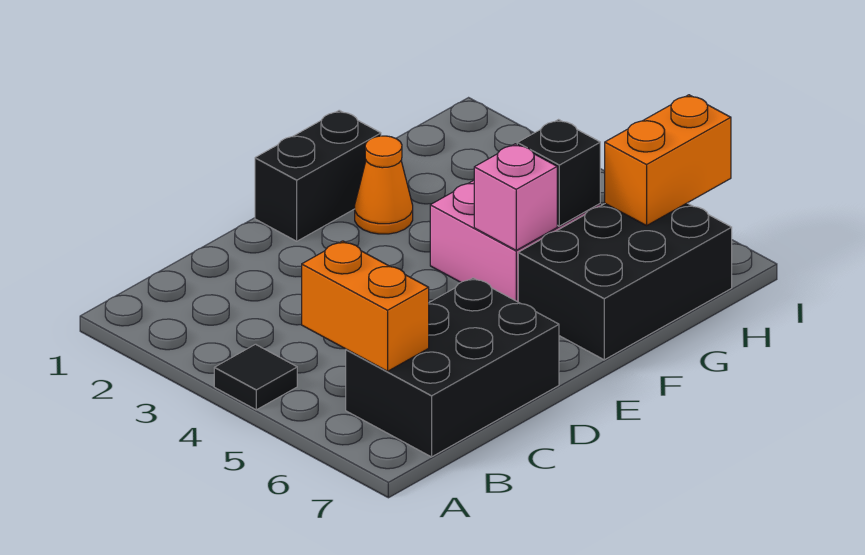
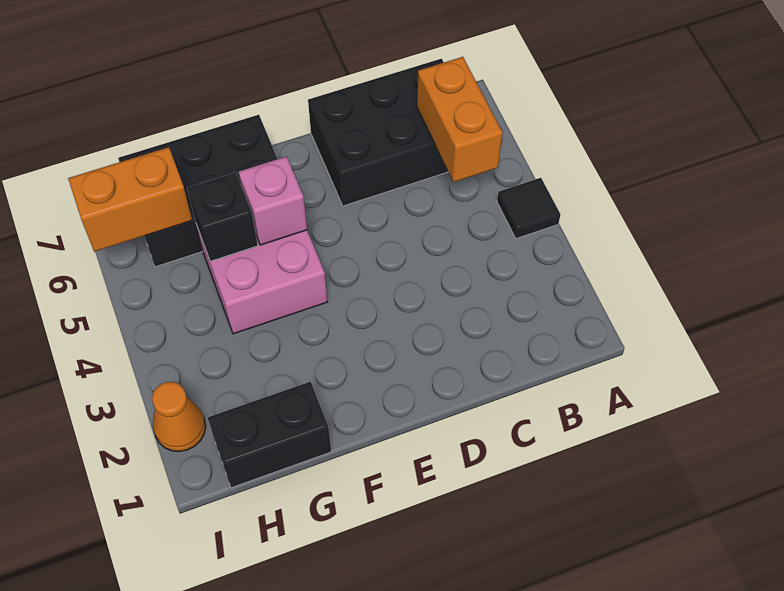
black 1x2 brick [255,110,381,241] -> black 1x2 brick moved to [207,382,331,488]
orange 1x1 cone [355,136,413,234] -> orange 1x1 cone moved to [152,382,206,452]

